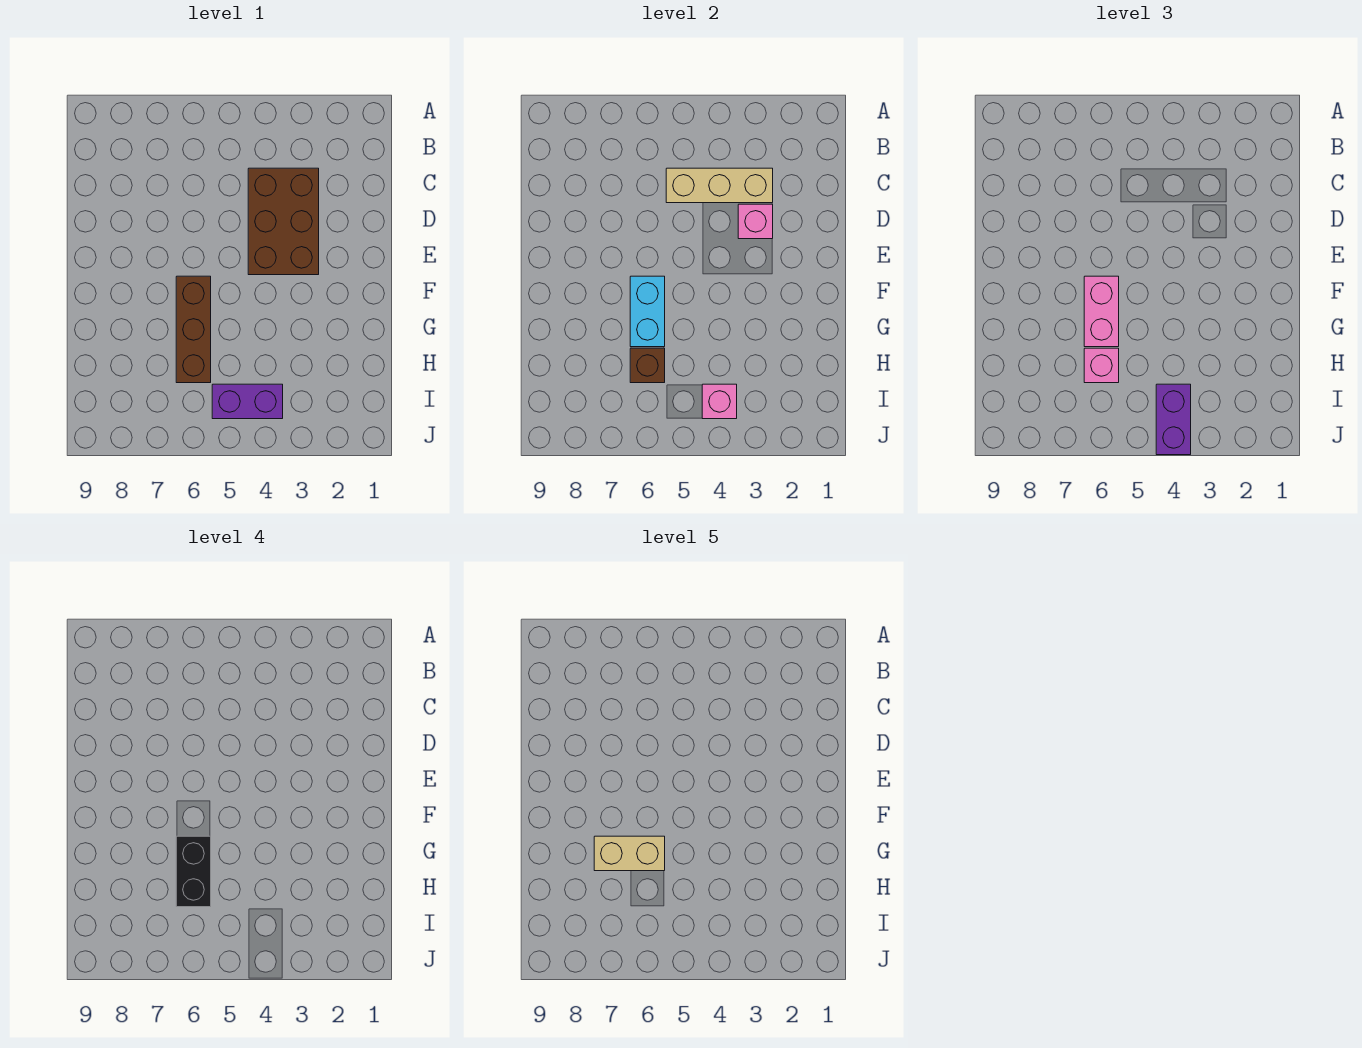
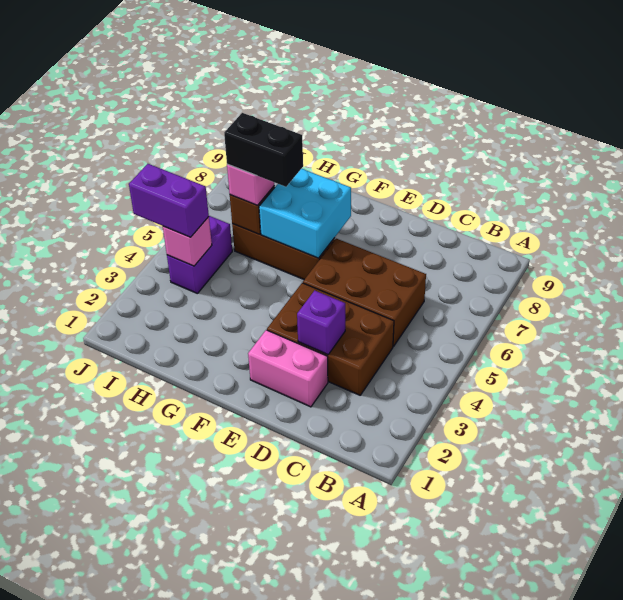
tan 1x3 brick [666,168,773,203] -> none
none -> brown 2x3 brick [303,239,426,346]
pink 1x1 brick [738,204,773,239] -> purple 1x1 brick [297,290,345,355]
cyan 1x2 brick [630,276,665,347] -> cyan 2x2 brick [259,169,351,258]
pink 1x2 brick [1084,276,1119,347] -> pink 1x2 brick moved to [248,330,328,407]
tan 1x2 brick [594,836,665,871] -> none

